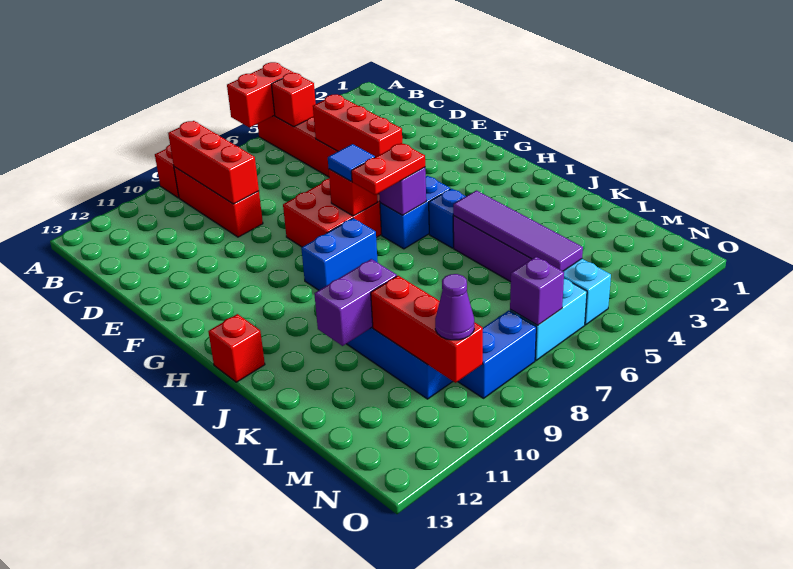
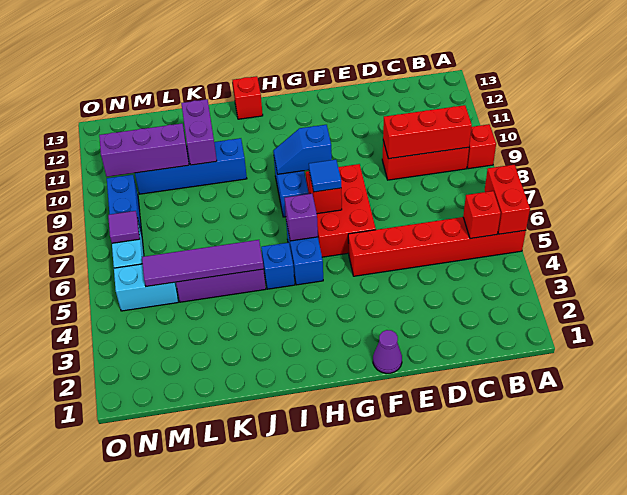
red 1x3 brick [313,95,402,157] -> none
none -> blue 1x2 slope [273,125,332,174]
red 1x2 plate [351,143,425,195] -> none
red 1x3 brick [371,276,483,383] -> purple 1x3 brick [99,123,189,177]
purple 1x1 brick [510,257,564,325] -> purple 1x1 tile [108,211,140,243]
purple 1x1 cone [435,274,474,340] -> purple 1x1 cone moved to [373,330,402,373]

